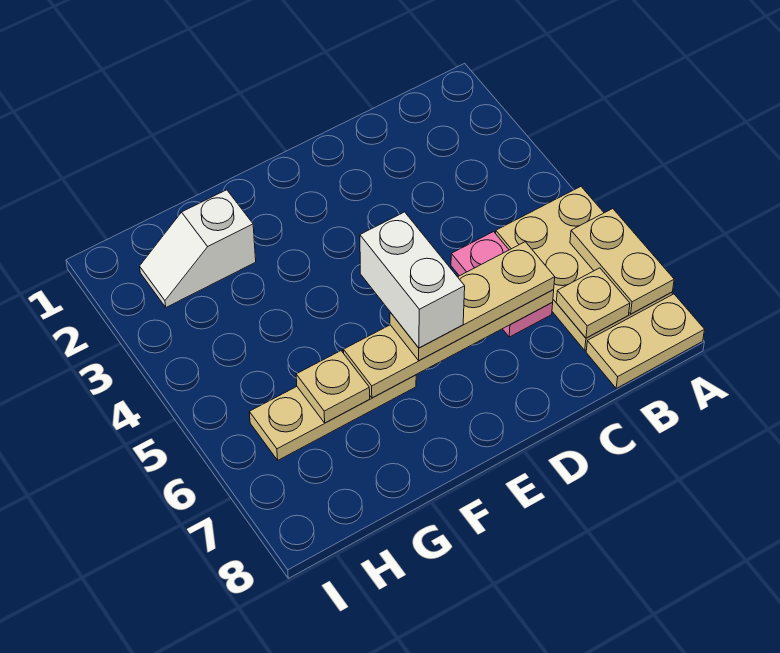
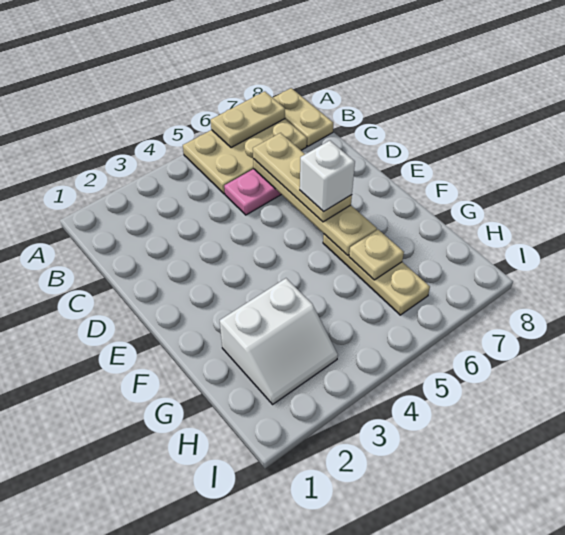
tan 1x1 plate [556,268,630,338] -> none
white 1x2 brick [360,212,465,348] -> white 1x1 brick [300,141,355,212]
white 1x2 slope [140,190,256,307] -> white 2x2 slope [220,278,338,404]

